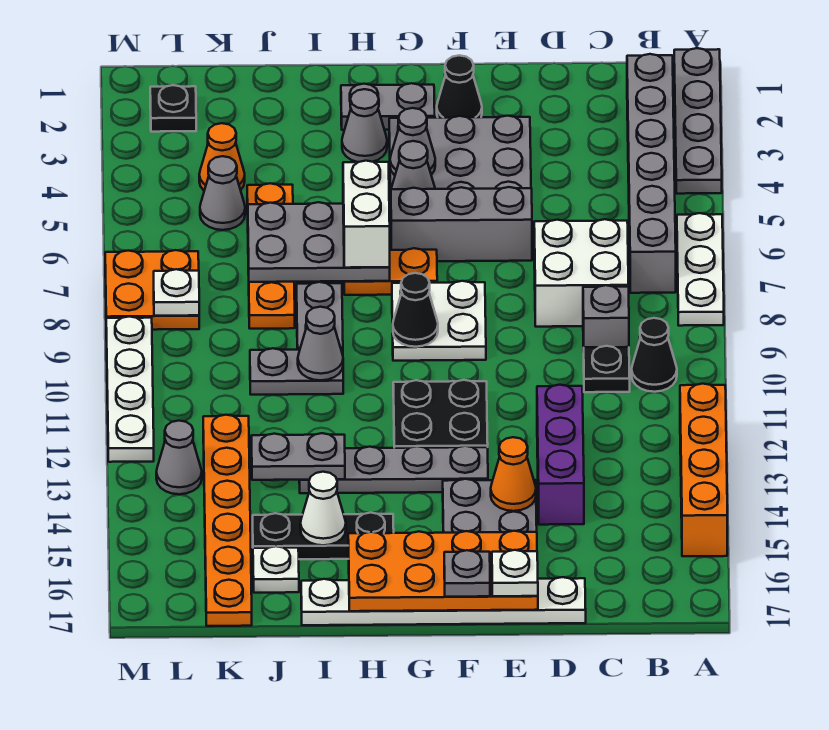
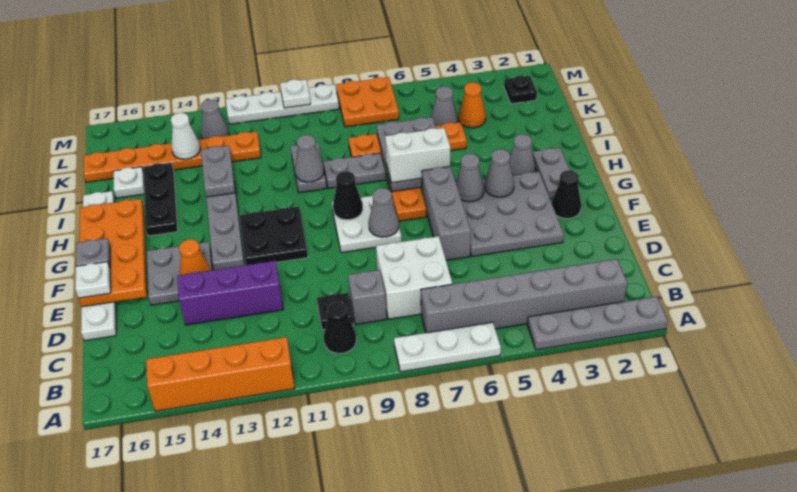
none -> grey 1x1 cone [369,188,399,237]
white 1x1 cone [300,472,346,545] -> white 1x1 cone moved to [171,113,200,159]
white 1x1 plate [154,269,199,316] -> white 1x1 plate moved to [280,79,311,108]

